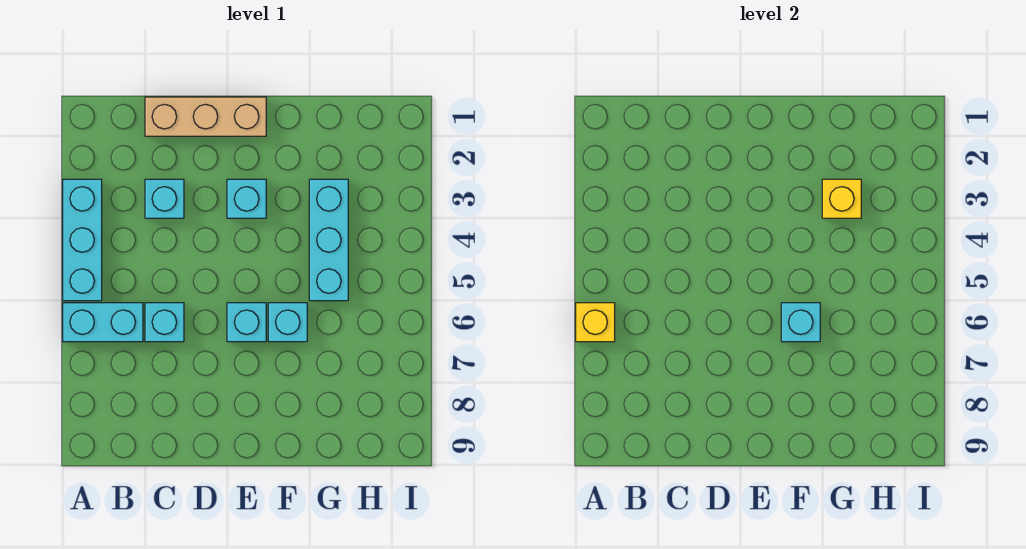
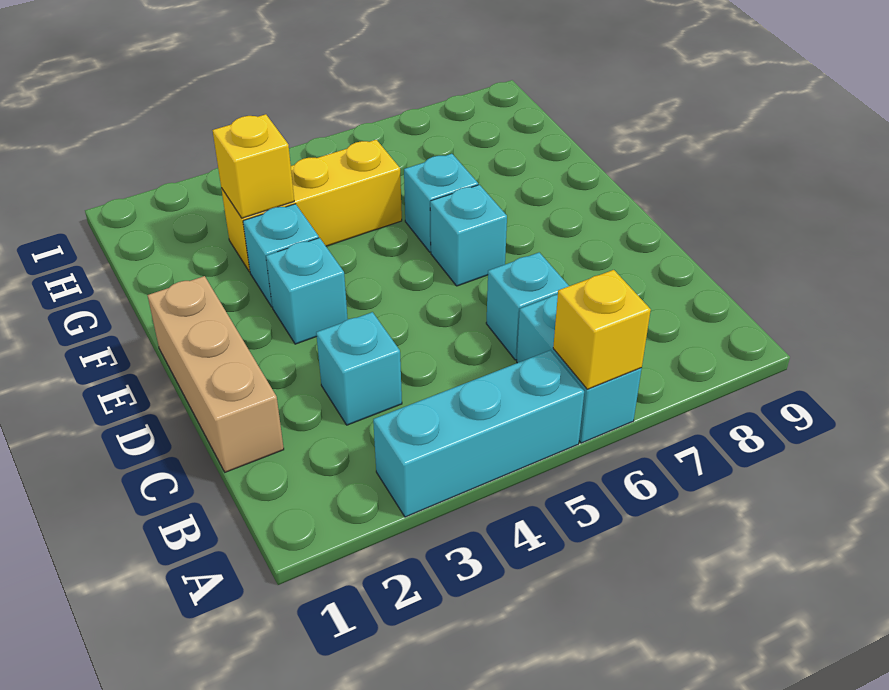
cyan 1x1 brick [781,303,820,342] -> cyan 1x1 brick moved to [243,204,319,307]
cyan 1x3 brick [309,179,348,301] -> yellow 1x3 brick [221,140,402,272]

